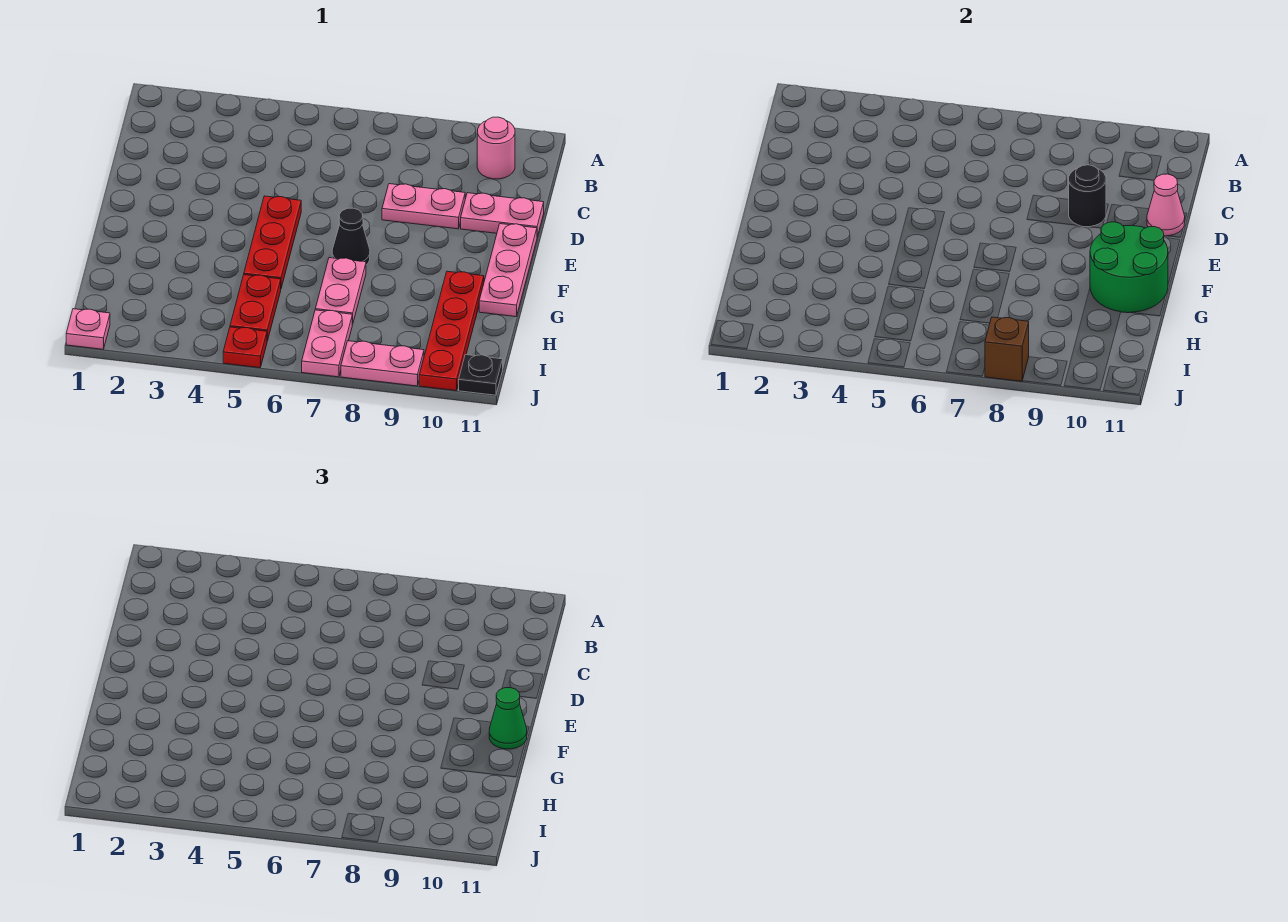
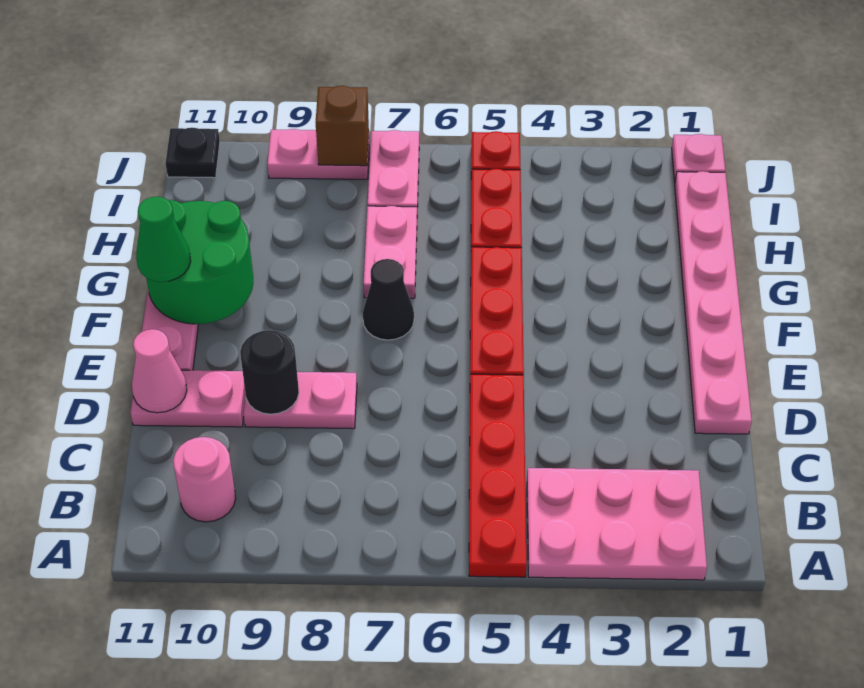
none -> pink 2x3 plate [527,468,707,580]
none -> pink 1x6 plate [675,171,752,434]
red 1x4 plate [419,271,484,391] -> red 1x4 plate moved to [469,374,526,577]

